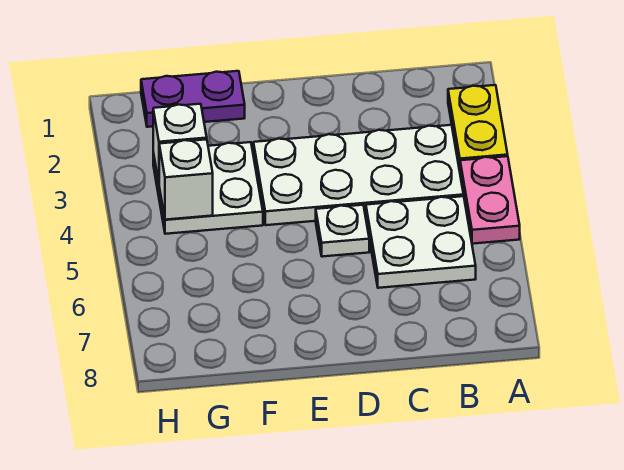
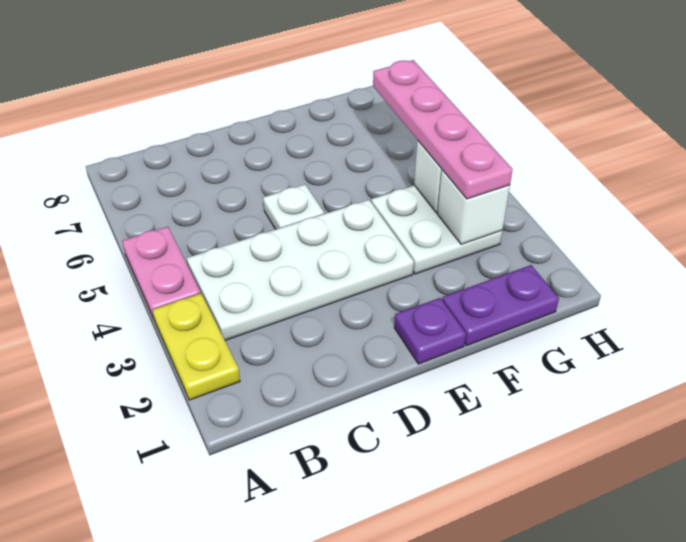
white 2x2 plate [366,196,476,288] -> none
none -> purple 1x1 plate [394,298,466,364]
none -> pink 1x4 plate [373,60,513,199]

